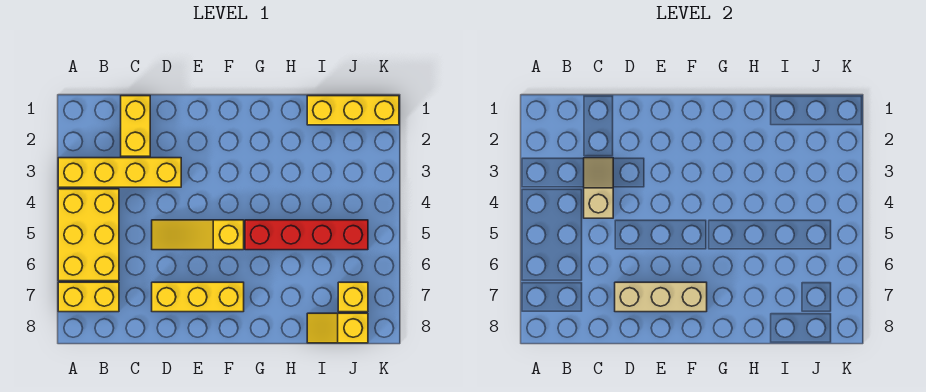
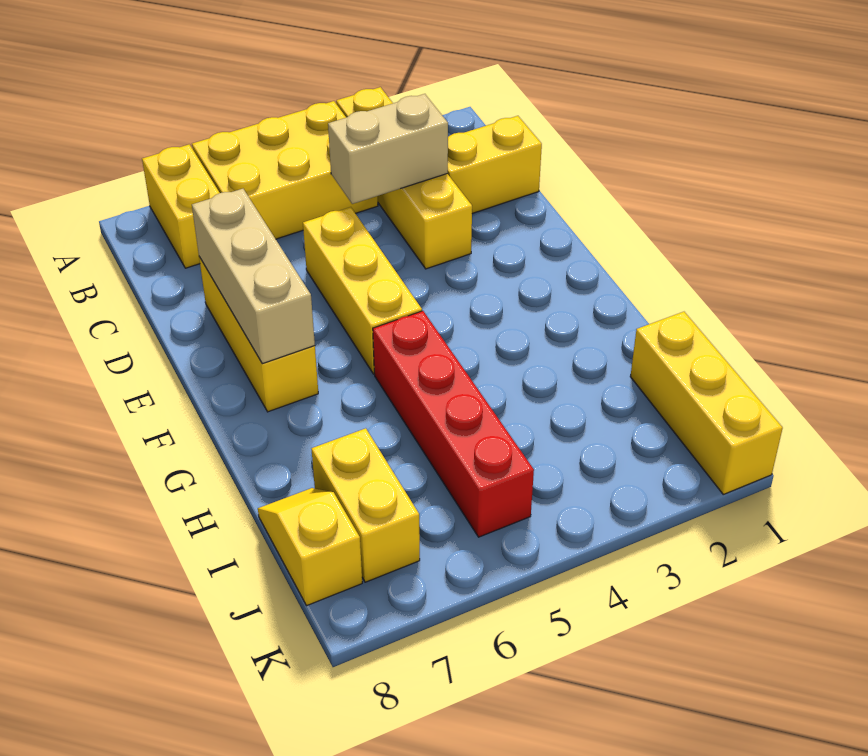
tan 1x2 slope [584,158,613,218] -> tan 1x2 brick [328,94,448,204]
yellow 1x3 slope [152,220,244,250] -> yellow 1x3 brick [303,207,422,374]
yellow 1x1 brick [338,282,368,312] -> yellow 1x2 brick [312,428,420,582]

